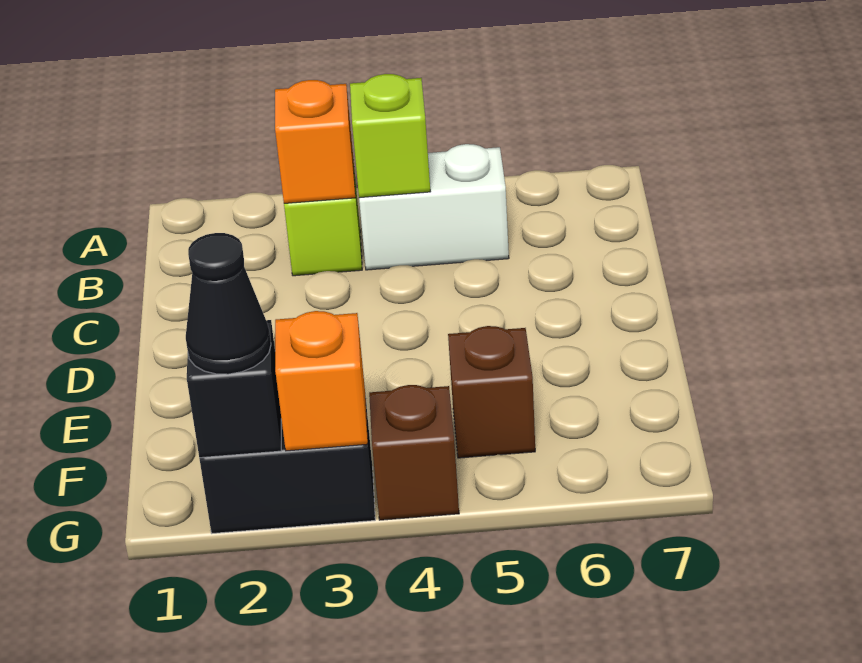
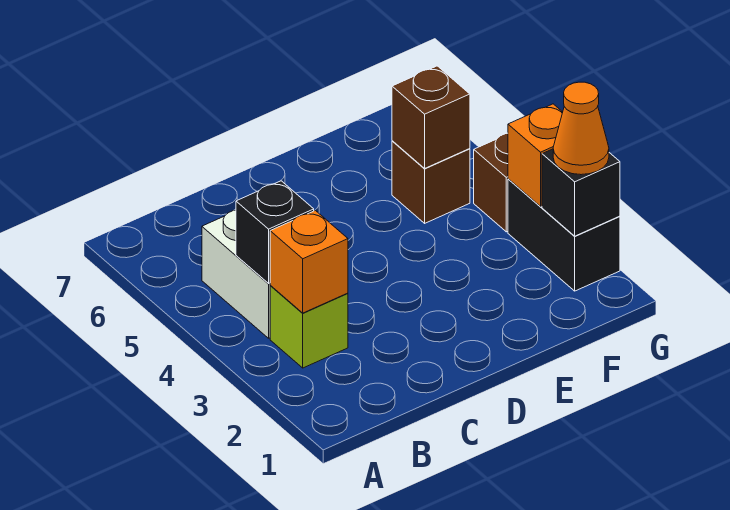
lime 1x1 brick [350,74,430,198] -> black 1x1 brick [236,181,314,283]
none -> brown 1x1 brick [392,66,470,168]
black 1x1 cone [186,233,271,374] -> orange 1x1 cone [553,82,609,175]

